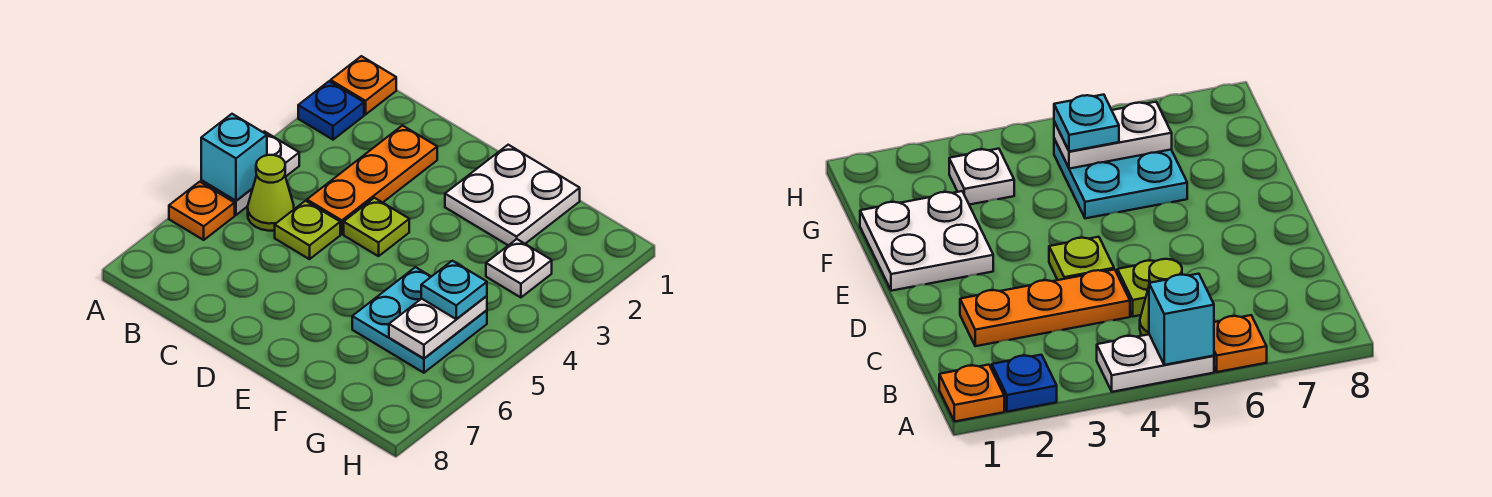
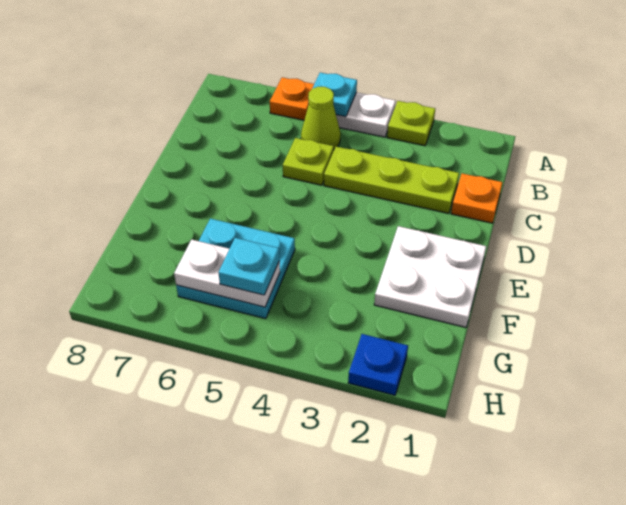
orange 1x1 plate [331,56,396,115] -> orange 1x1 plate moved to [451,173,503,223]
blue 1x1 plate [298,81,364,140] -> blue 1x1 plate moved to [348,334,408,395]
cyan 1x1 brick [201,114,267,201] -> cyan 1x1 plate [308,73,357,117]
orange 1x3 plate [307,126,437,234] -> lime 1x3 plate [324,147,459,213]
lime 1x1 plate [344,198,409,256] -> lime 1x1 plate moved to [387,101,435,146]
white 1x1 plate [486,239,552,297] -> none

